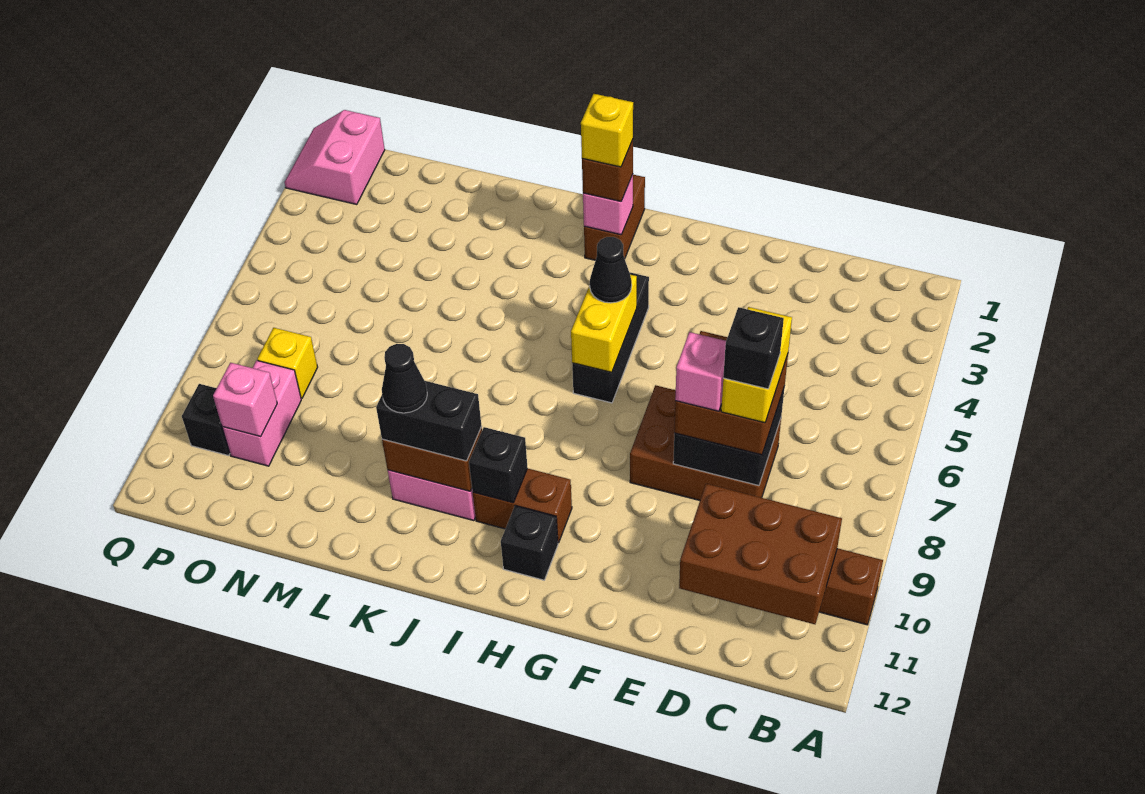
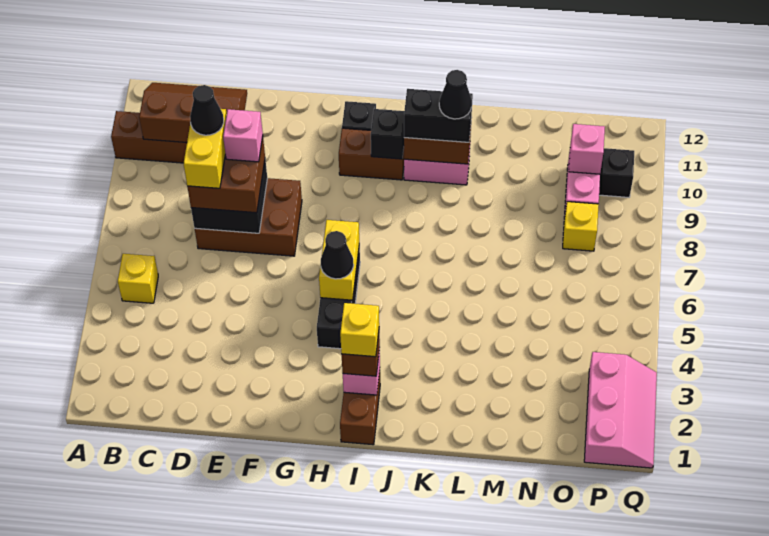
none -> yellow 1x1 brick [118,254,158,303]
brown 2x3 brick [679,484,842,624] -> brown 2x3 slope [139,83,247,142]
black 1x1 brick [723,307,784,389] -> black 1x1 cone [190,85,224,135]
pink 2x2 slope [284,110,385,205] -> pink 2x3 slope [584,352,657,468]

